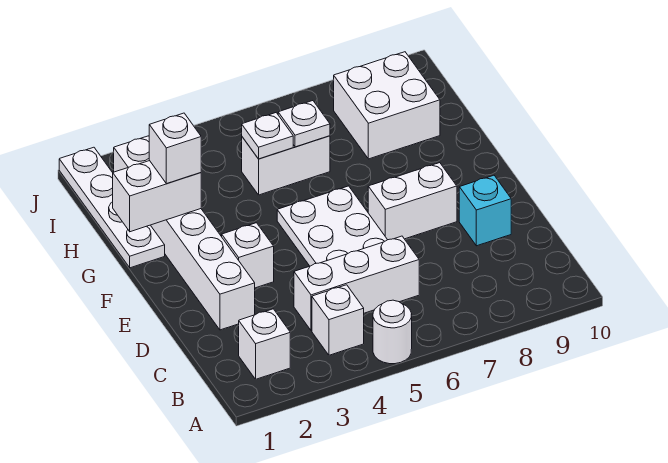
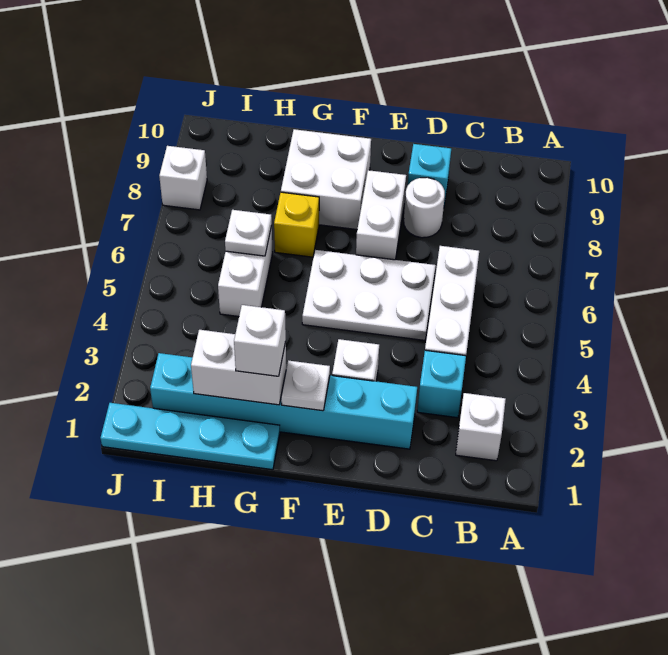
white 1x1 round brick [373,300,412,364] -> white 1x1 round brick moved to [404,178,445,238]
white 1x1 brick [312,285,364,355] -> white 1x1 brick moved to [159,146,207,210]
none -> cyan 1x1 brick [417,350,466,418]
white 1x6 brick [114,136,255,330] -> cyan 1x6 brick [150,353,417,449]
white 1x4 plate [59,147,165,268] -> cyan 1x4 plate [100,403,280,470]
white 1x2 brick [113,161,201,232] -> white 1x2 brick turned to [191,330,286,405]
none -> yellow 1x1 brick [274,192,319,257]
white 1x1 plate [242,113,293,159] -> white 1x1 plate moved to [281,361,330,411]
white 2x2 brick [334,52,440,159] -> white 2x2 brick moved to [281,129,371,230]

